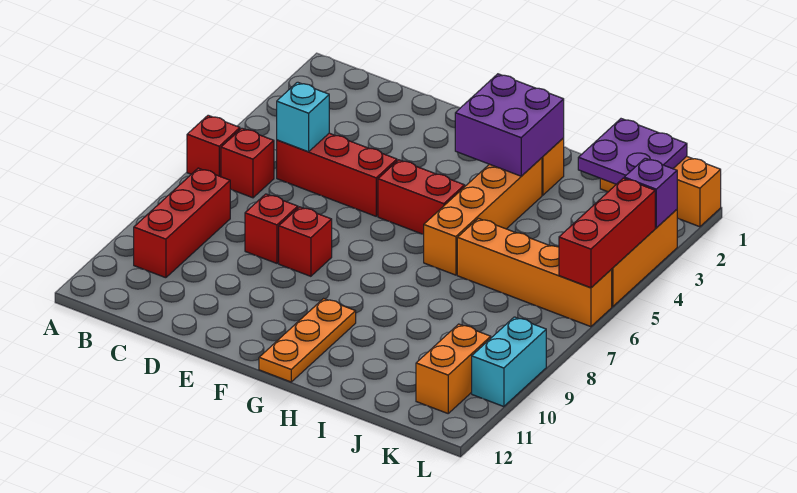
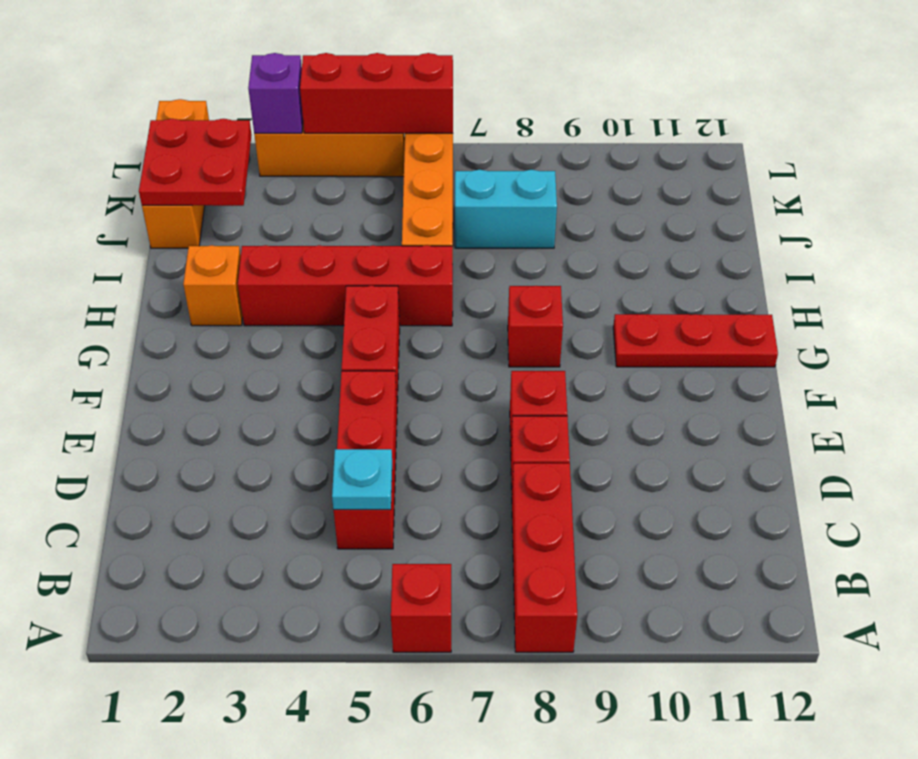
red 1x1 brick [221,128,274,198] -> red 1x1 brick moved to [508,286,563,367]
red 1x3 brick [134,168,230,278] -> red 1x3 brick turned to [512,463,577,652]
cyan 1x1 brick [277,82,329,152] -> cyan 1x1 plate [332,449,392,510]
purple 2x2 brick [455,74,564,176] -> none
orange 1x3 plate [259,299,356,382] -> red 1x3 plate [613,314,778,367]
orange 1x4 brick [424,158,542,275] -> red 1x4 brick [238,245,453,326]
purple 2x2 plate [578,119,687,184] -> red 2x2 plate [139,119,252,206]
orange 1x2 brick [416,324,491,413] -> none
cyan 1x2 brick [472,317,546,407] -> cyan 1x2 brick moved to [455,170,557,248]

